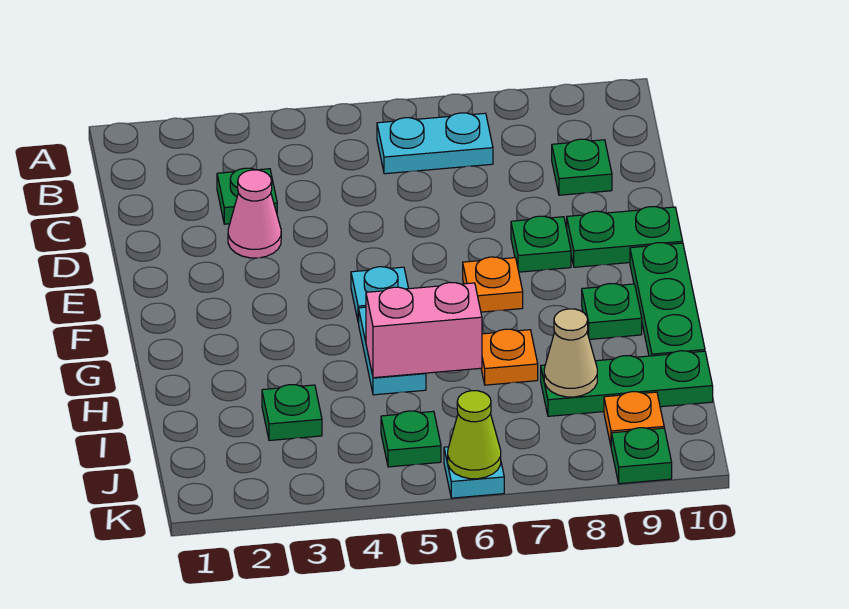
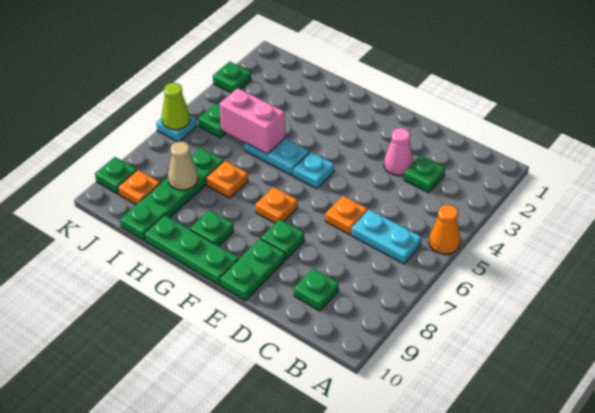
none -> orange 1x1 cone [429,205,460,254]
cyan 1x2 plate [377,113,493,174] -> cyan 1x2 plate turned to [351,209,422,264]
none -> orange 1x1 plate [325,196,368,235]
pink 1x2 brick [366,283,482,378] -> pink 1x2 brick turned to [220,88,285,154]
green 1x1 plate [262,385,322,441] -> green 1x1 plate moved to [213,62,251,93]
green 1x3 plate [541,351,713,416] -> green 1x4 plate [120,148,224,241]

